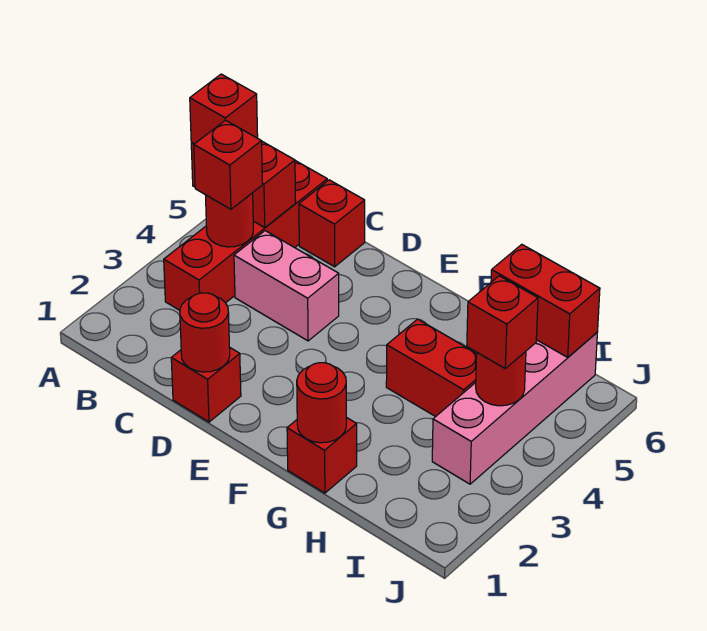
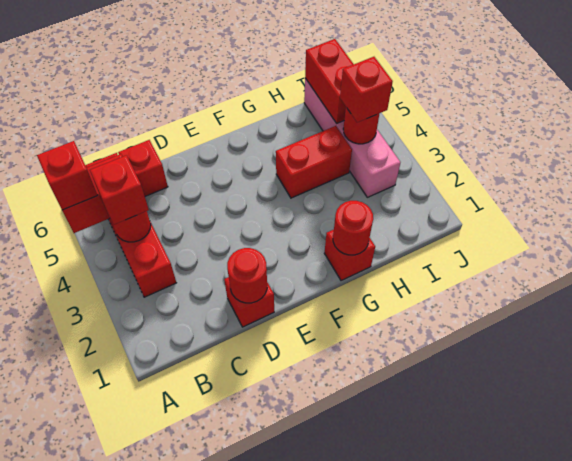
pink 1x2 brick [234,231,339,341] -> none
red 1x2 brick [491,244,600,357] -> red 1x2 brick turned to [305,39,354,123]

